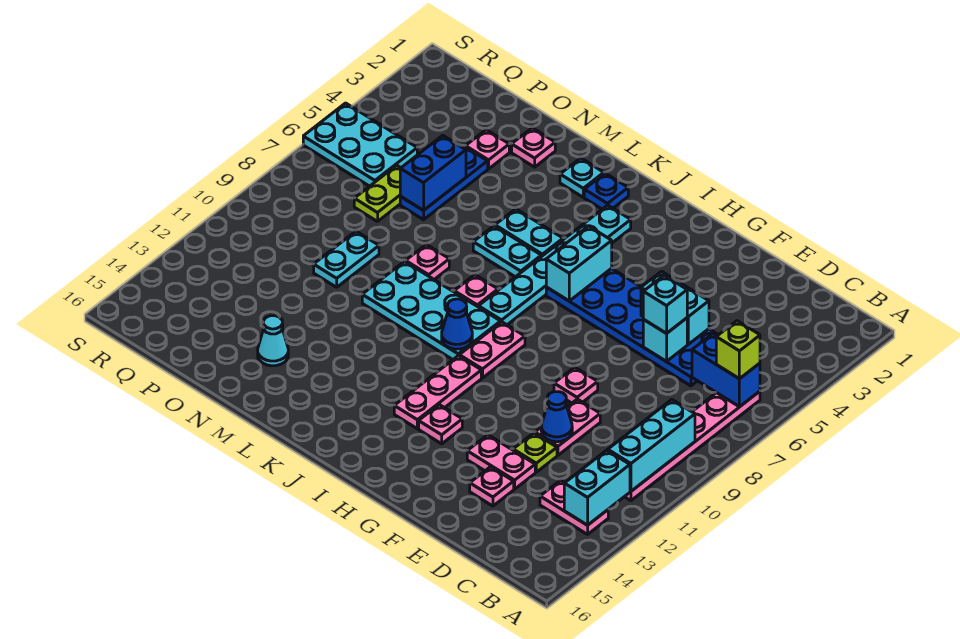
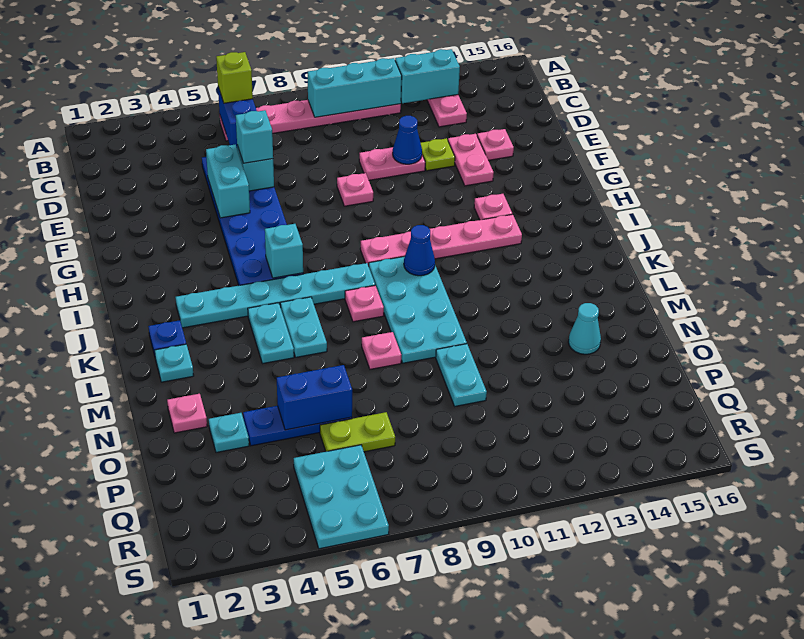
cyan 1x2 brick [546,226,612,301] -> cyan 1x1 brick [265,224,303,278]
pink 1x1 plate [466,130,509,169] -> cyan 1x1 plate [209,413,249,452]
cyan 1x2 plate [314,231,379,287] -> cyan 1x2 plate turned to [436,344,487,406]

